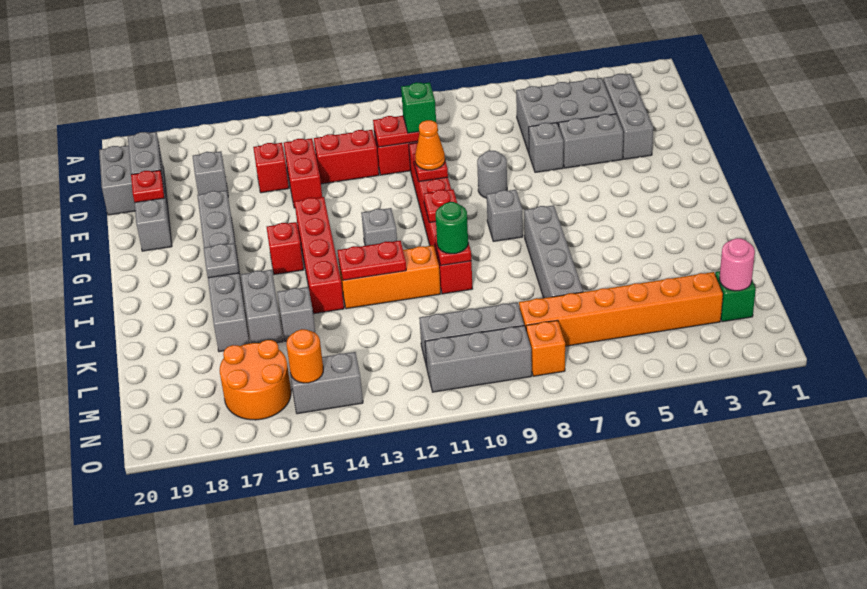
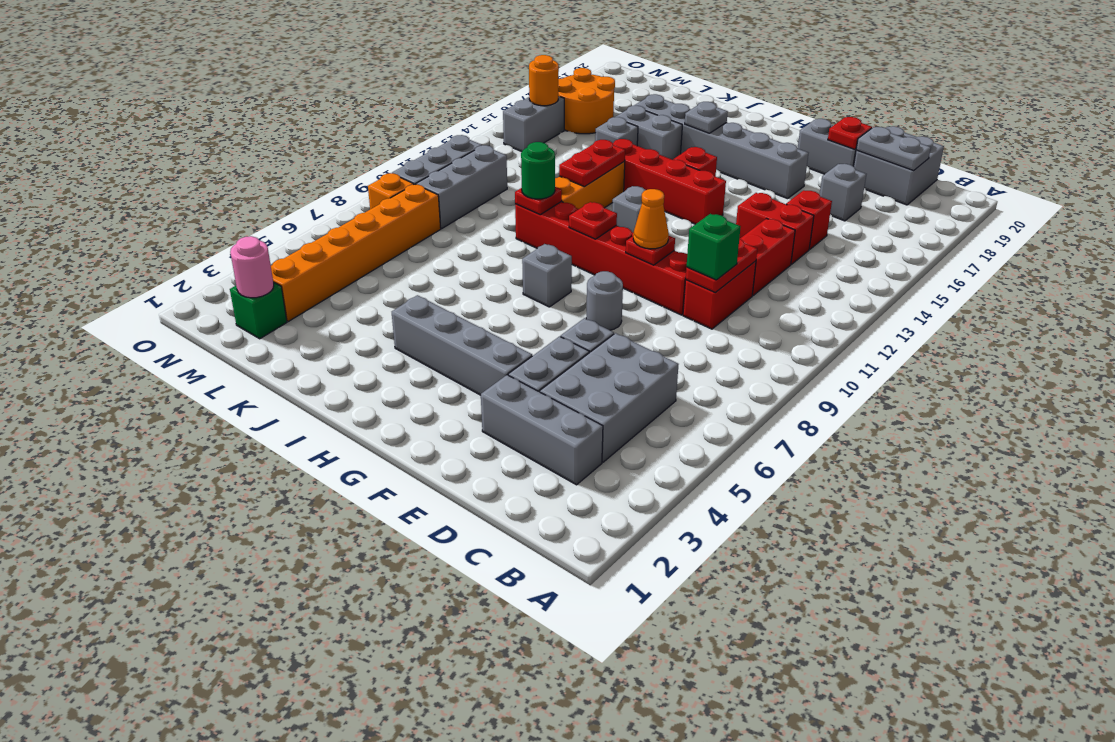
grey 1x4 brick [524,205,583,298] -> grey 1x4 brick moved to [392,295,532,395]

